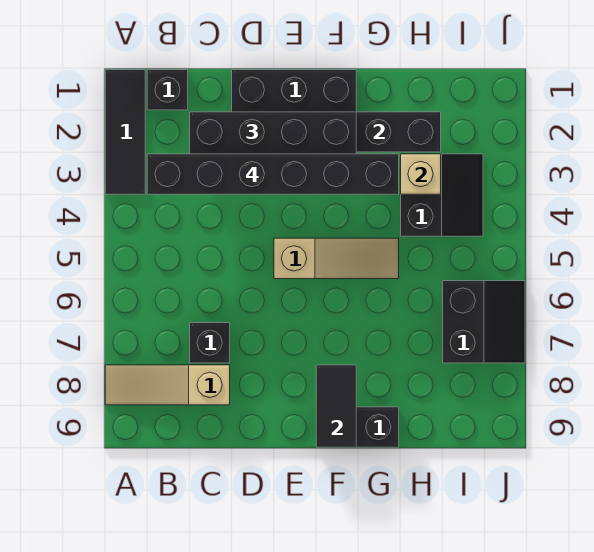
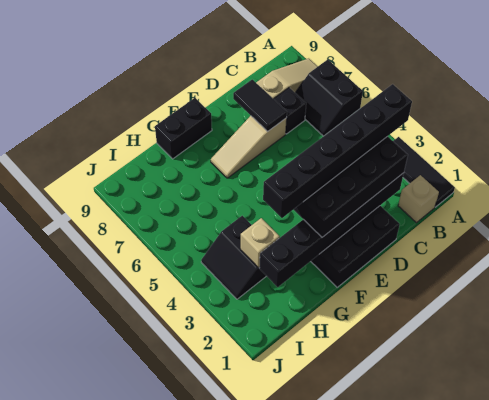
black 1x1 brick [147,70,188,110] -> tan 1x1 brick [398,175,439,223]
tan 1x3 slope [274,238,399,279] -> tan 1x3 slope moved to [211,116,287,178]
black 1x2 tile [316,365,356,447] -> black 1x2 tile moved to [233,80,287,131]
black 2x2 slope [443,281,525,363] -> black 2x2 slope moved to [295,60,363,136]

